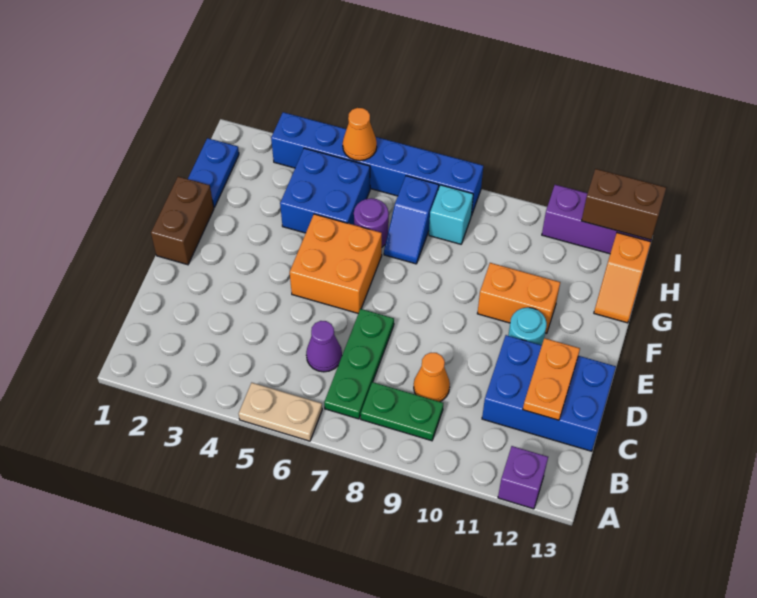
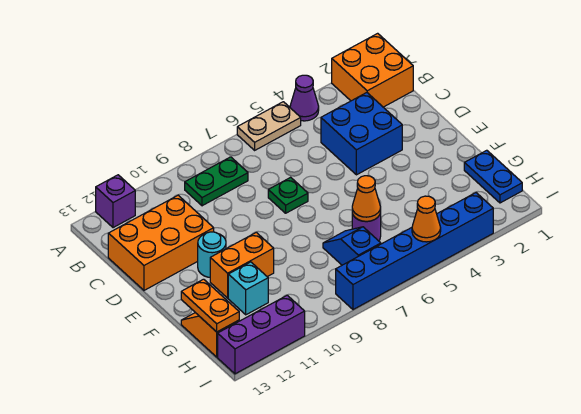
green 1x3 plate [324,309,394,419] -> green 1x1 plate [268,177,308,213]
purple 1x1 cone [306,321,342,372] -> purple 1x1 cone moved to [290,75,319,121]
orange 1x1 cone [414,353,450,402] -> orange 1x1 cone moved to [352,176,381,221]
blue 2x3 brick [482,335,616,451] -> orange 2x3 brick [108,195,214,290]
orange 1x2 plate [523,338,580,420] -> orange 1x2 plate moved to [181,279,239,332]
brown 1x2 brick [151,177,214,265] -> none
orange 2x2 brick [290,214,382,313] -> orange 2x2 brick moved to [332,33,413,107]
blue 2x2 brick [280,148,370,233] -> blue 2x2 brick moved to [321,93,402,175]
cyan 1x1 brick [429,185,473,244] -> cyan 1x1 brick moved to [228,262,268,315]
brown 1x2 brick [581,169,666,240] -> none

